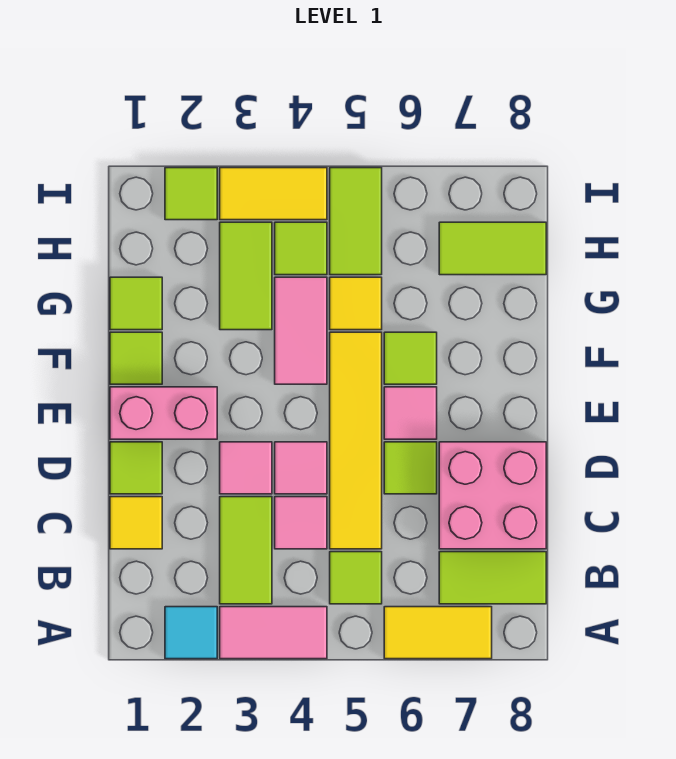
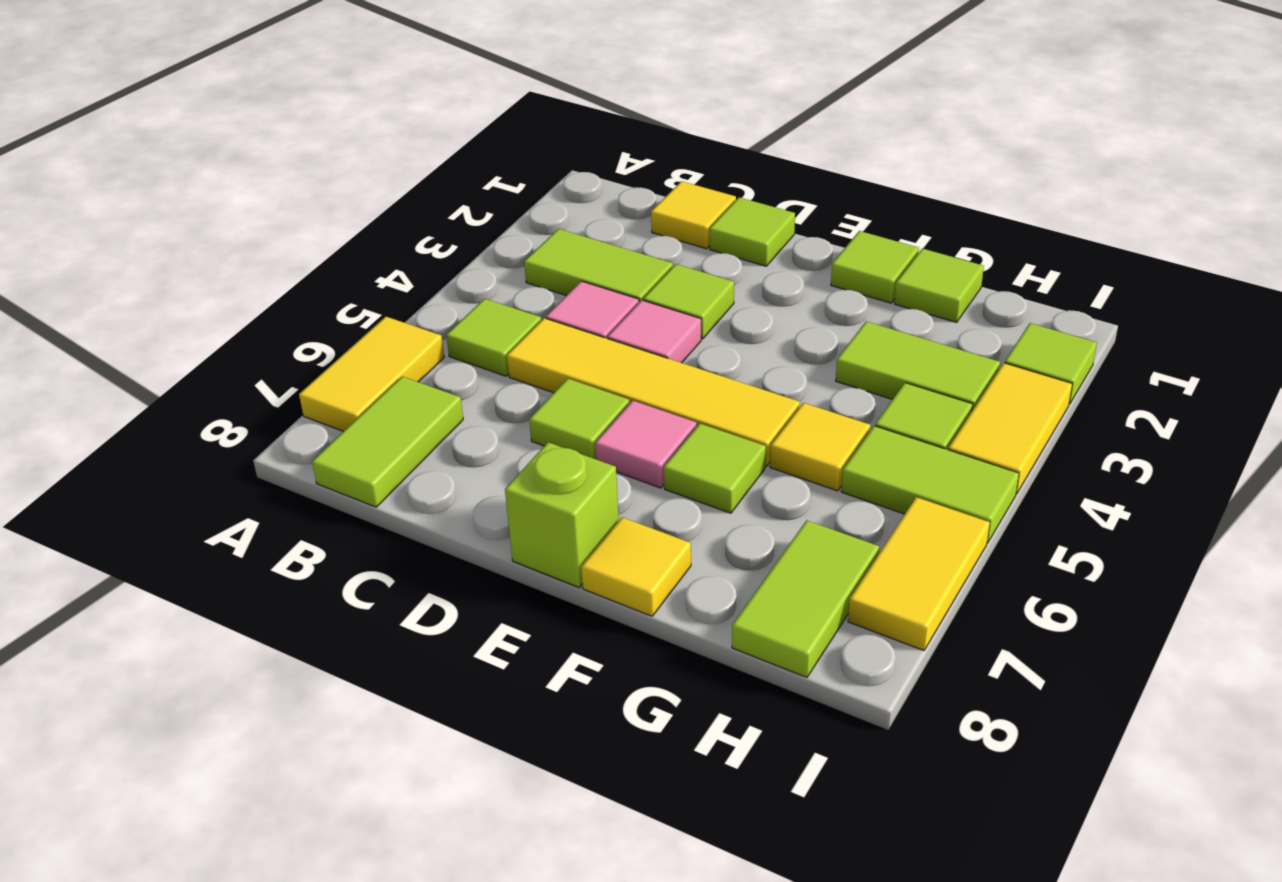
cyan 1x1 tile [165,607,217,659] -> none
pink 1x2 tile [220,607,327,659] -> none
pink 2x2 brick [439,442,546,549] -> none
pink 1x1 tile [220,442,272,494] -> lime 1x1 tile [643,264,734,339]
pink 1x2 brick [110,387,217,439] -> none
none -> lime 1x1 brick [505,442,619,587]
pink 1x2 tile [275,277,327,384] -> none
none -> yellow 1x1 tile [581,517,691,616]
none -> yellow 1x2 tile [848,497,990,650]

